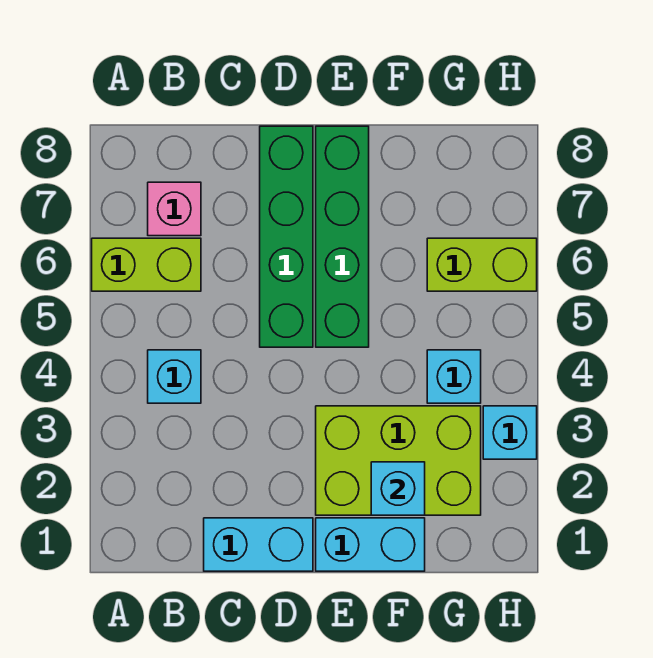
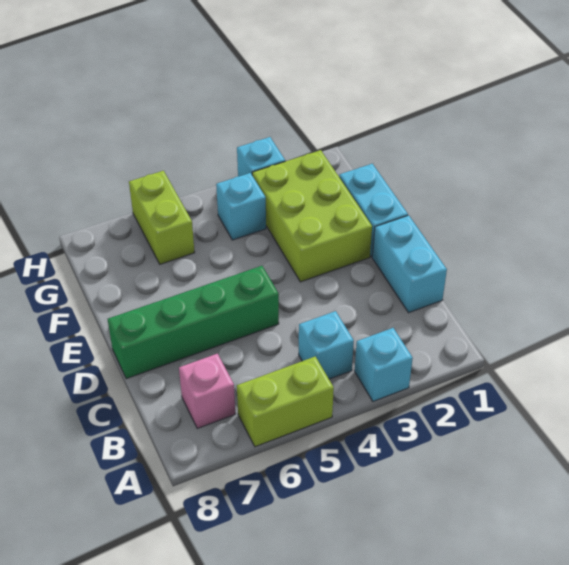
lime 1x2 brick [92,238,201,291] -> lime 1x2 brick turned to [237,357,334,447]
green 1x4 brick [316,126,369,347] -> none
cyan 1x1 brick [371,462,425,515] -> cyan 1x1 brick moved to [355,328,413,401]

